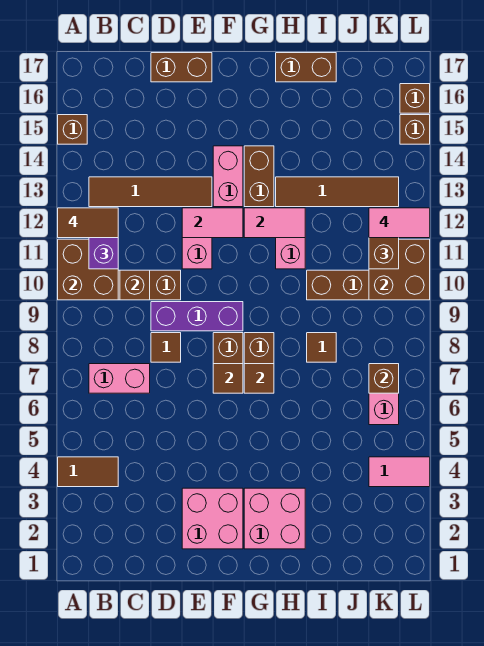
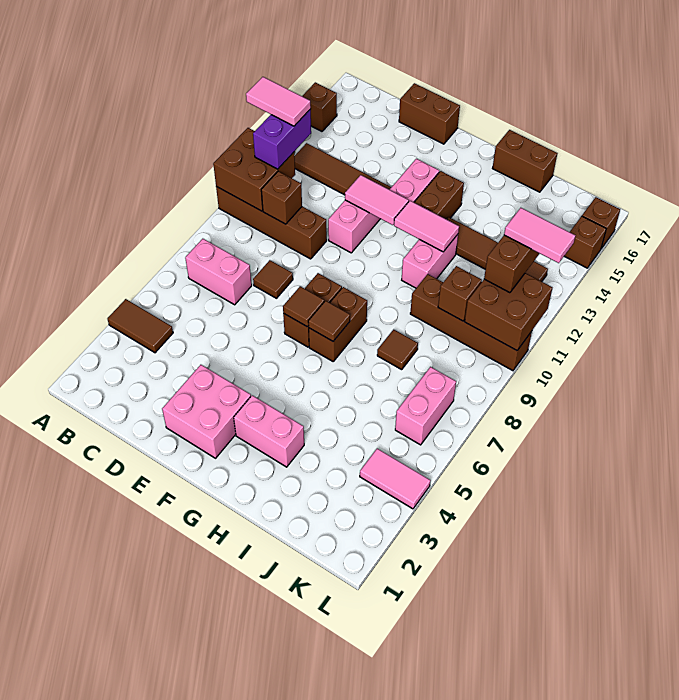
brown 1x2 tile [58,208,118,238] -> pink 1x2 tile [246,77,311,126]
purple 1x3 brick [151,302,243,331] -> none
pink 2x2 brick [244,488,305,549] -> pink 1x2 brick [234,395,304,467]
brown 1x1 brick [369,364,399,393] -> brown 1x1 brick moved to [438,266,482,321]

